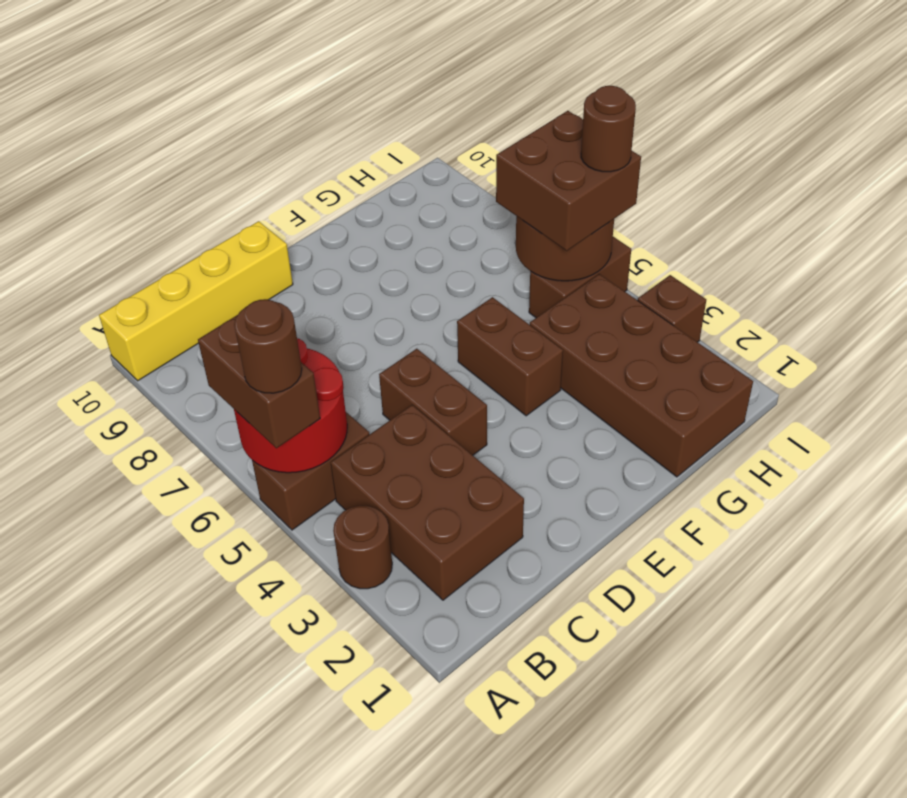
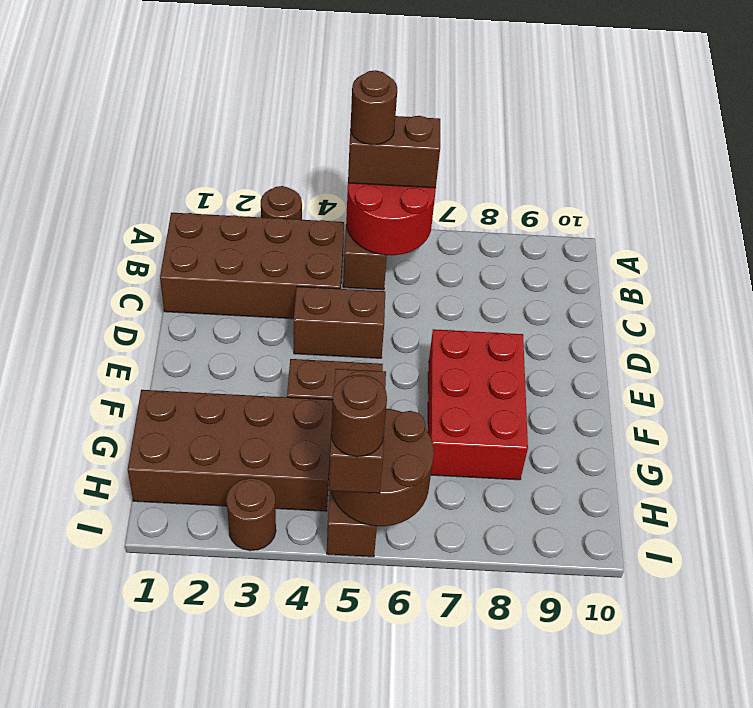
yellow 1x4 brick [99,221,293,381] -> none
brown 2x3 brick [330,405,524,600] -> brown 2x4 brick [160,213,344,319]
none -> red 2x3 brick [428,329,528,480]
brown 2x2 brick [496,111,641,251] -> brown 1x2 brick [329,369,386,493]
brown 1x1 brick [638,275,706,342] -> brown 1x1 round brick [226,478,276,551]

